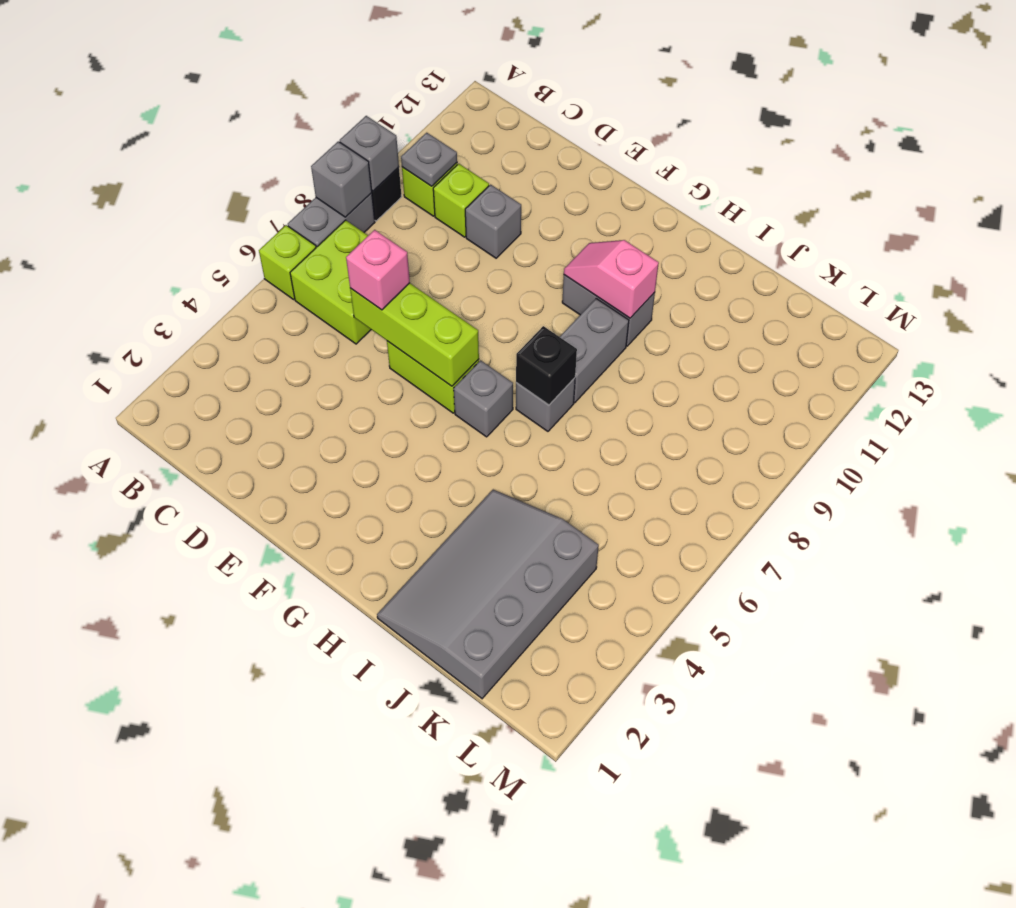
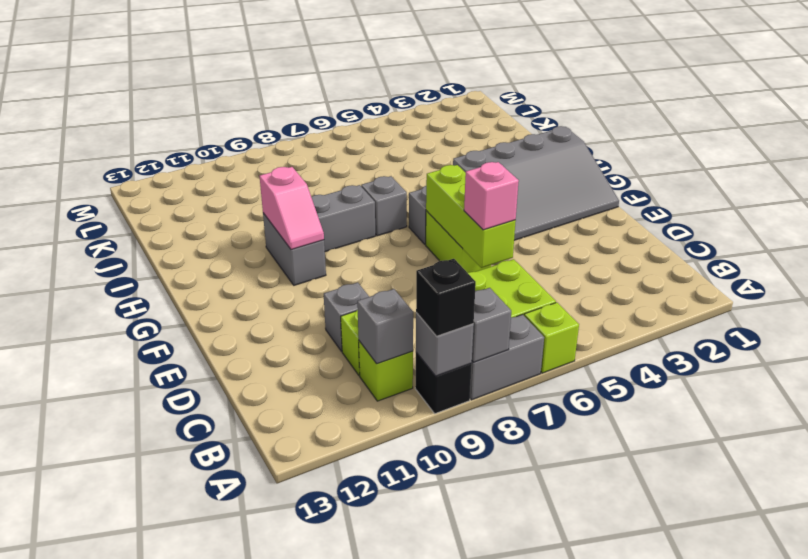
grey 1x1 plate [401,133,457,186] -> grey 1x1 brick [357,289,413,364]
black 1x1 brick [516,326,577,405] -> black 1x1 brick moved to [416,259,476,336]
grey 3x4 slope [377,490,599,699] -> grey 3x4 slope moved to [453,126,619,240]

